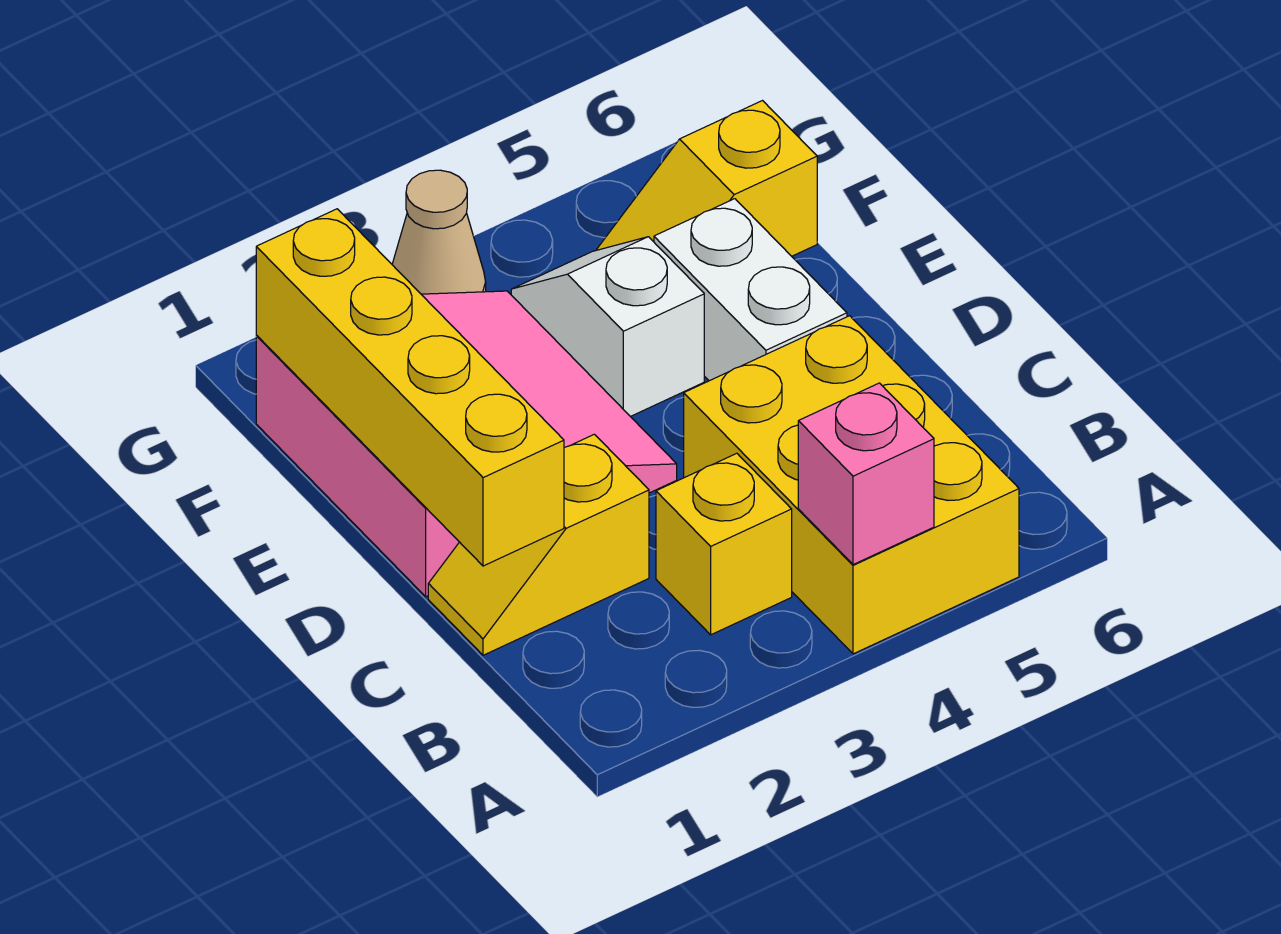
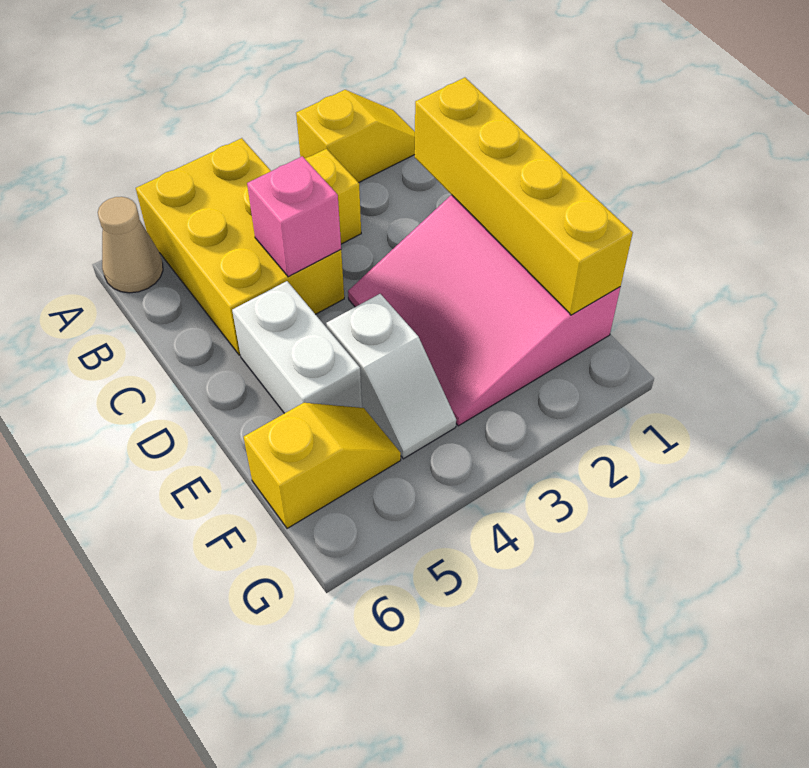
pink 1x1 brick [798,383,934,565] -> pink 1x1 brick moved to [247,156,341,277]
yellow 1x2 slope [428,434,649,655] -> yellow 1x2 slope moved to [296,90,415,183]
tan 1x1 cone [392,170,486,294] -> tan 1x1 cone moved to [98,197,163,293]

